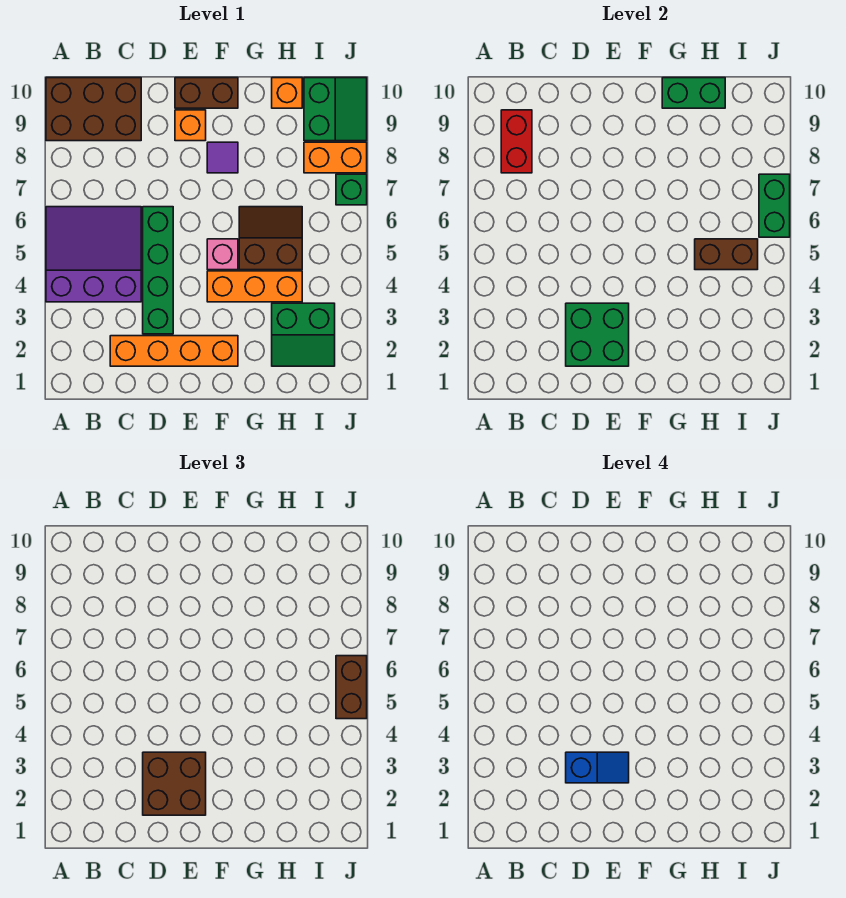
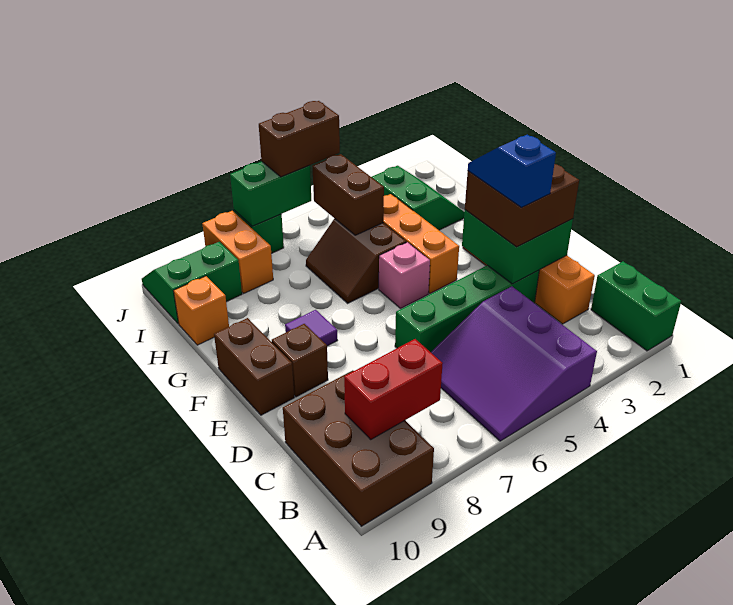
orange 1x1 brick [175,110,206,141] -> brown 1x1 brick [272,324,328,397]
green 1x2 brick [662,78,725,108] -> green 1x2 brick moved to [591,261,681,351]

